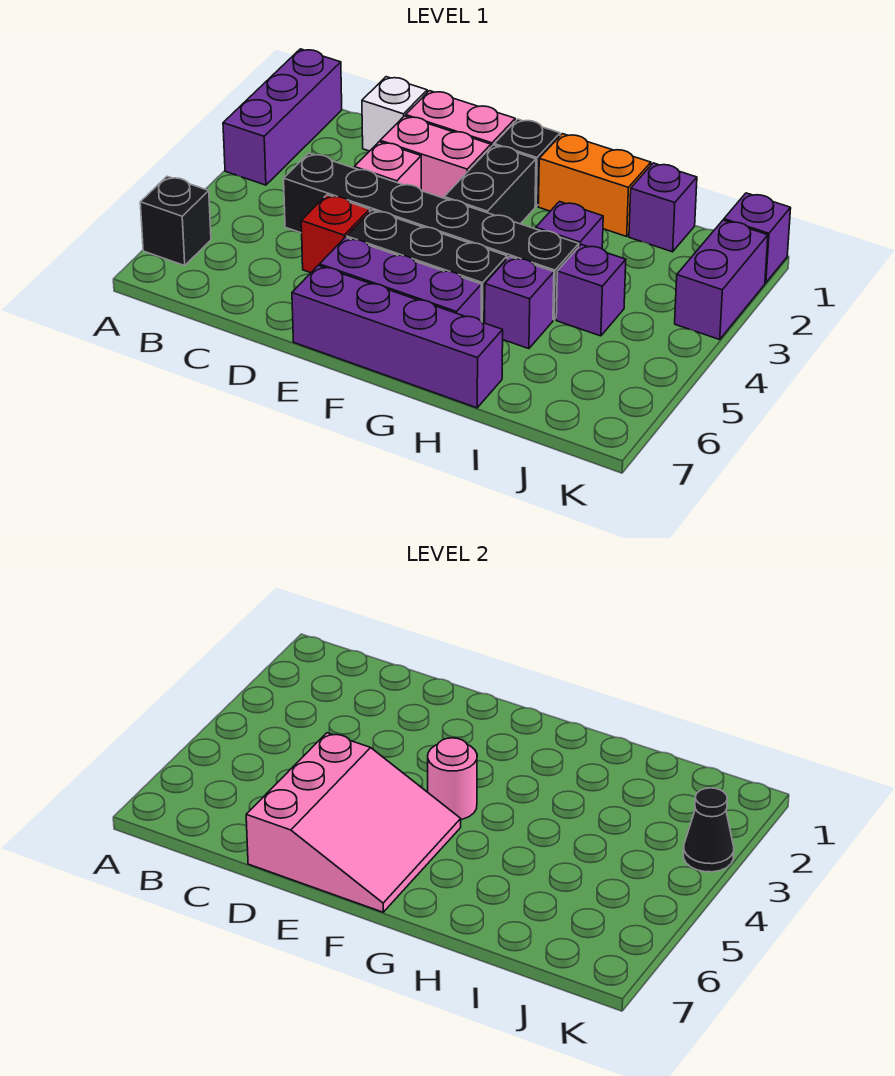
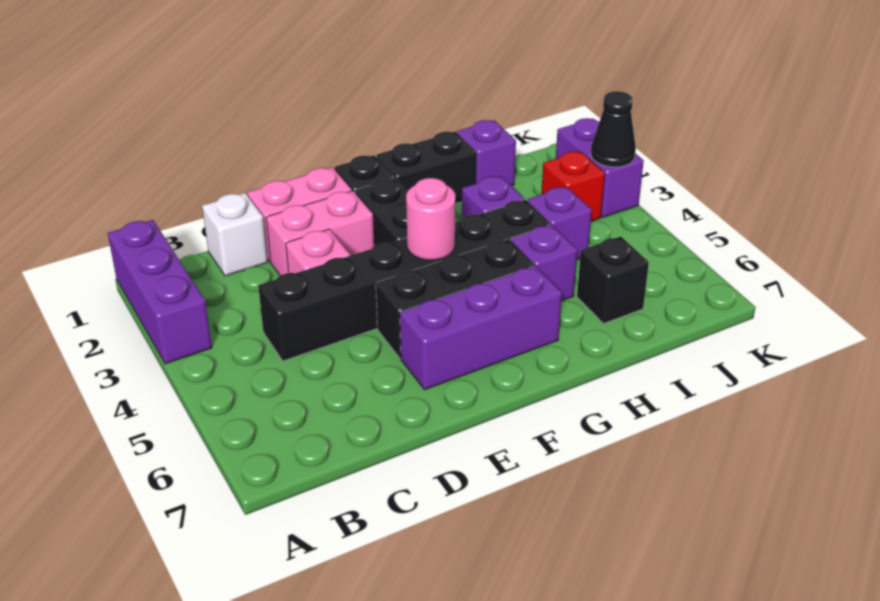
black 1x1 brick [140,176,211,266] -> black 1x1 brick moved to [577,237,649,324]
red 1x1 brick [301,195,370,273] -> red 1x1 brick moved to [541,151,605,221]
pink 3x3 slope [246,733,461,912] -> none
purple 1x4 brick [292,265,503,408] -> none
orange 1x2 brick [538,134,651,236] -> black 1x2 brick [376,132,477,204]
purple 1x1 brick [724,193,791,283] -> none

